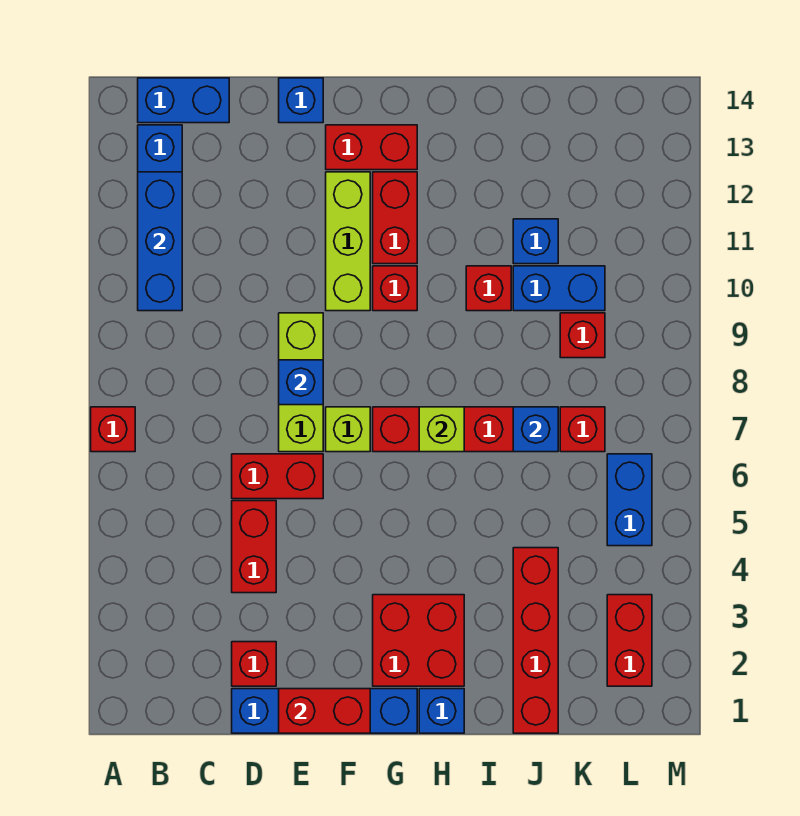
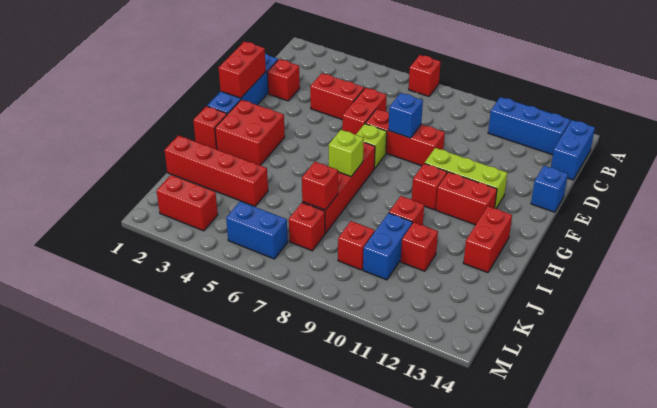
blue 1x3 brick [138,172,182,311] -> none
lime 1x3 brick [279,313,323,452] -> red 1x3 brick [365,109,445,166]
red 1x2 brick [326,125,417,170] -> red 1x2 brick moved to [463,206,512,273]
blue 1x1 brick [419,689,464,733] -> red 1x1 brick [193,106,227,149]
blue 1x1 brick [513,407,558,452] -> red 1x1 brick [302,162,338,210]
blue 1x1 brick [513,219,558,264] -> red 1x1 brick [401,222,438,271]

